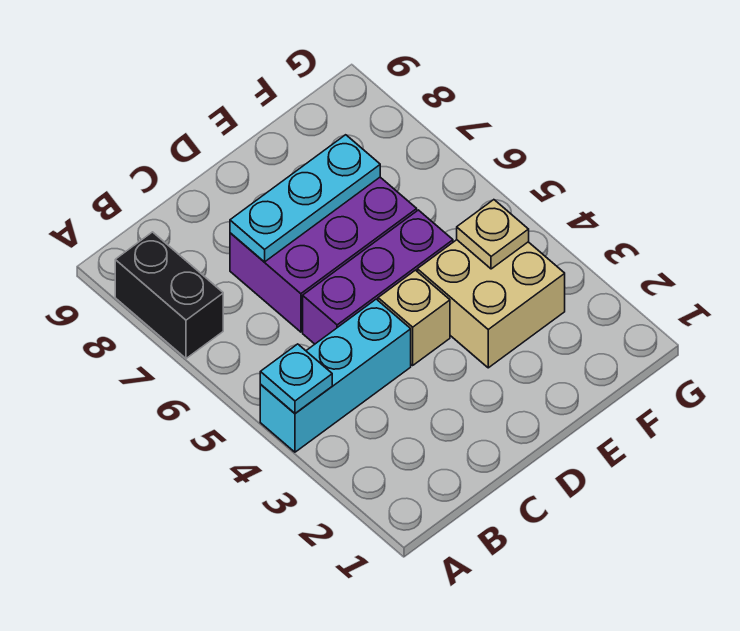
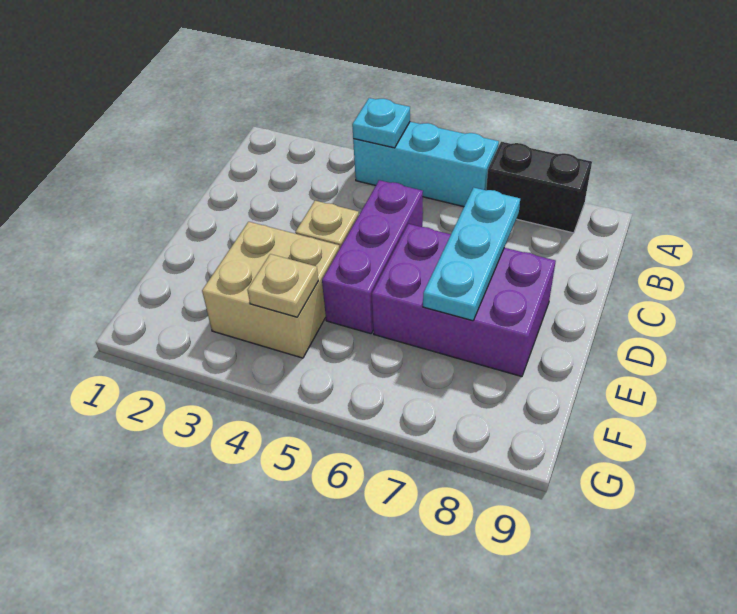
cyan 1x3 brick [260,299,411,452] -> cyan 1x3 brick turned to [353,122,499,207]
purple 2x3 brick [230,177,417,332] -> purple 2x3 brick turned to [372,224,556,377]

